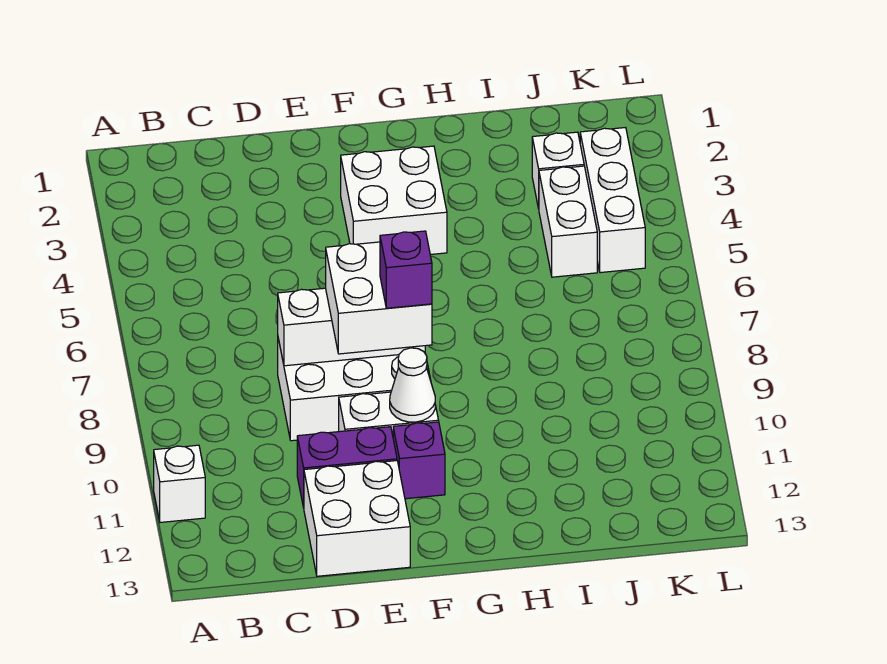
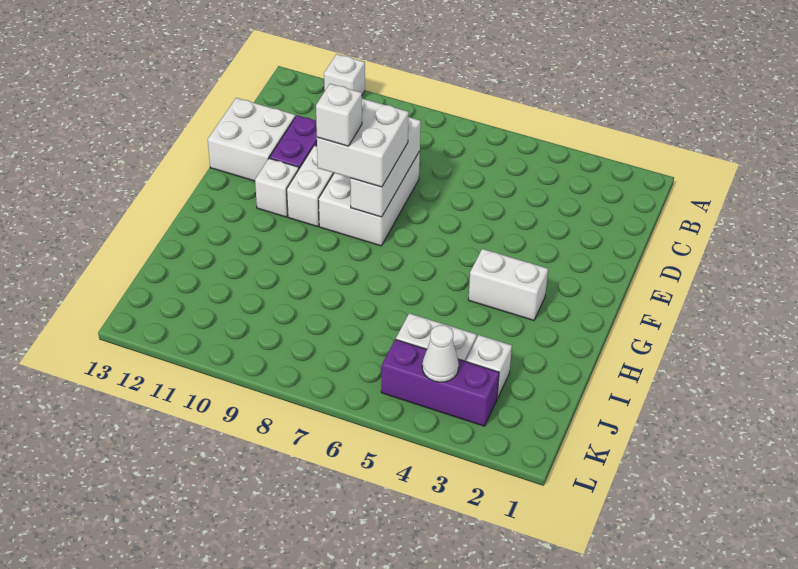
white 2x2 brick [341,146,447,255] -> white 1x2 brick [468,249,548,320]
purple 1x1 brick [380,231,432,308] -> white 1x1 brick [316,84,362,146]
white 1x1 cone [390,348,435,422] -> white 1x1 cone moved to [422,325,459,382]
purple 1x1 brick [393,422,445,499] -> white 1x1 brick [255,158,299,217]
white 1x3 brick [580,128,645,273] -> purple 1x3 brick [381,339,499,426]

